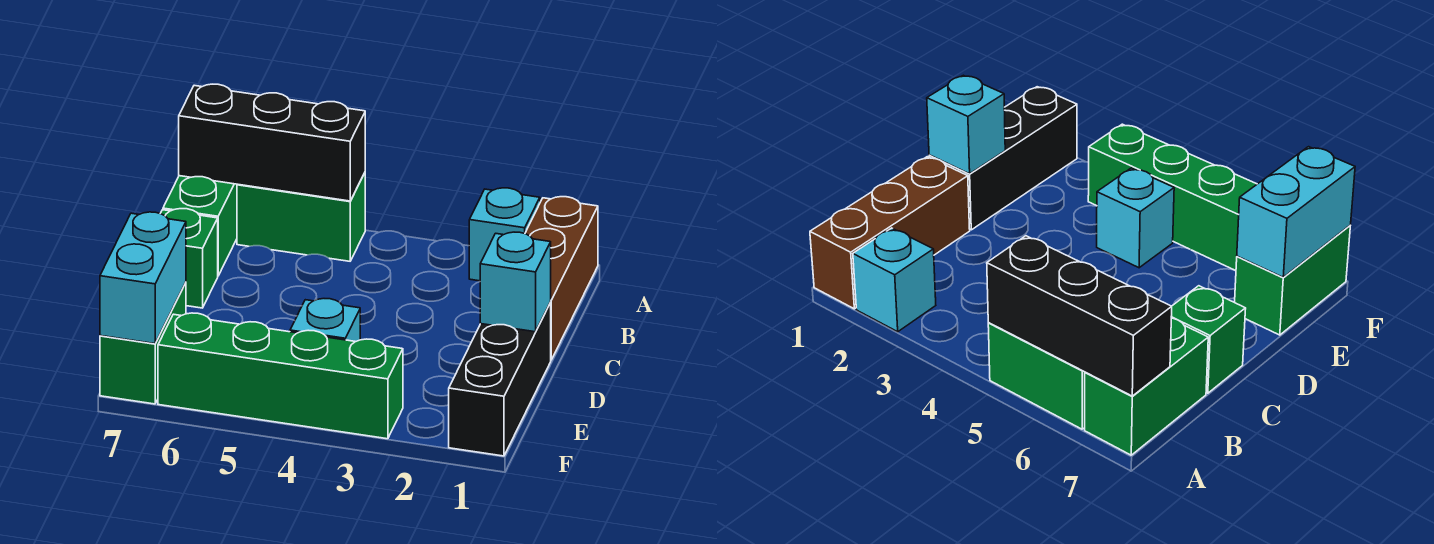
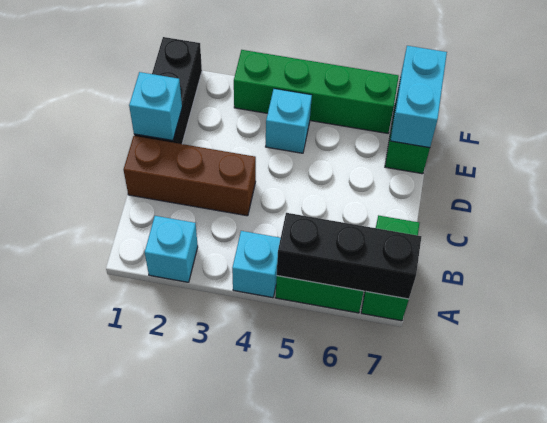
brown 1x3 brick [525,197,598,360] -> brown 1x3 brick turned to [124,136,256,216]
none -> cyan 1x1 brick [232,231,280,298]
green 1x1 brick [160,209,218,308] -> none

